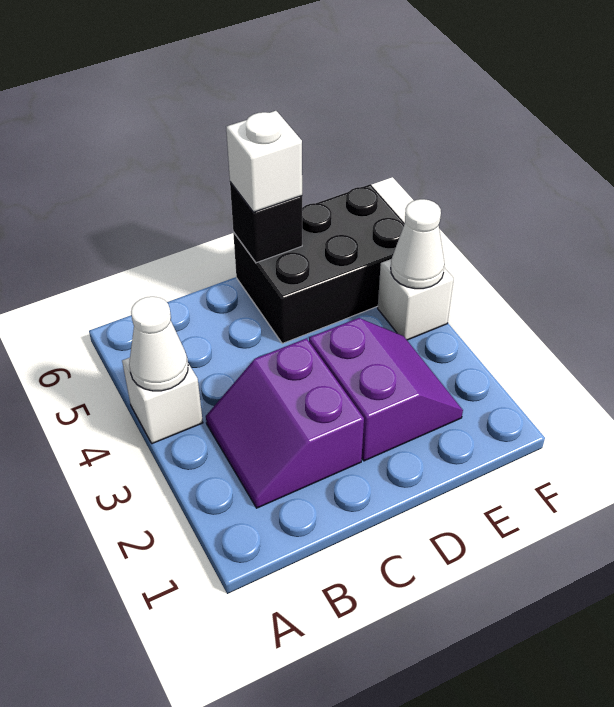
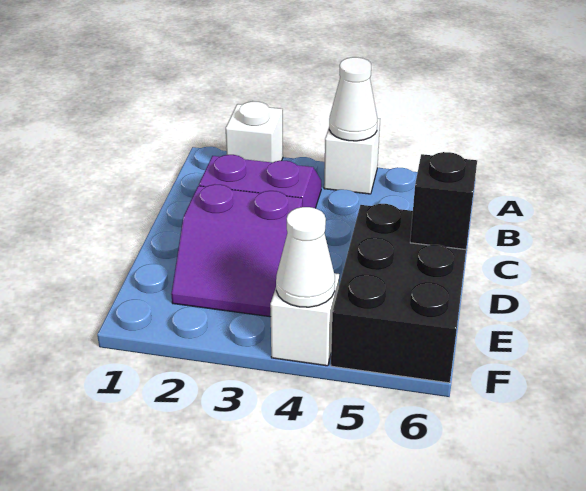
white 1x1 brick [226,111,302,212] -> white 1x1 brick moved to [226,102,283,163]

